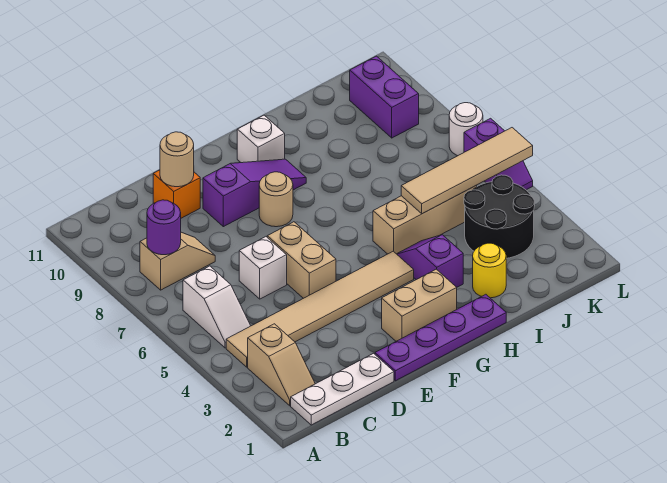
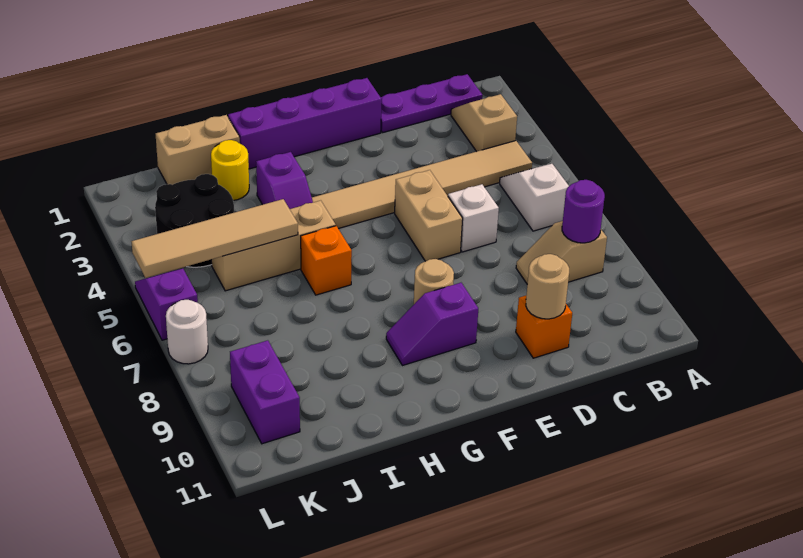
white 1x3 plate [291,353,394,425] -> purple 1x3 plate [381,74,483,133]
purple 1x4 plate [375,294,506,381] -> purple 1x4 brick [228,78,382,169]
purple 1x3 slope [203,159,306,227] -> purple 1x2 slope [386,283,478,366]
tan 1x2 brick [382,269,457,341] -> tan 1x2 brick moved to [156,115,240,185]
white 1x1 brick [237,115,285,163] -> none
none -> orange 1x1 brick [301,226,352,295]

